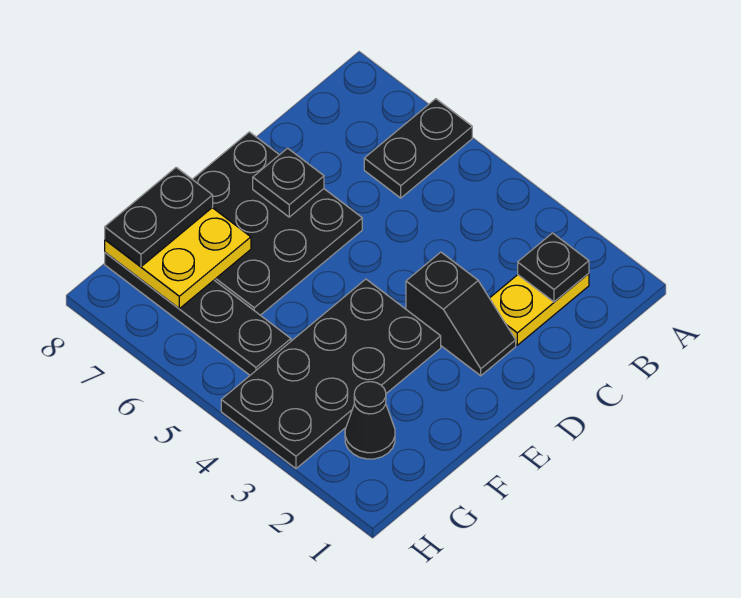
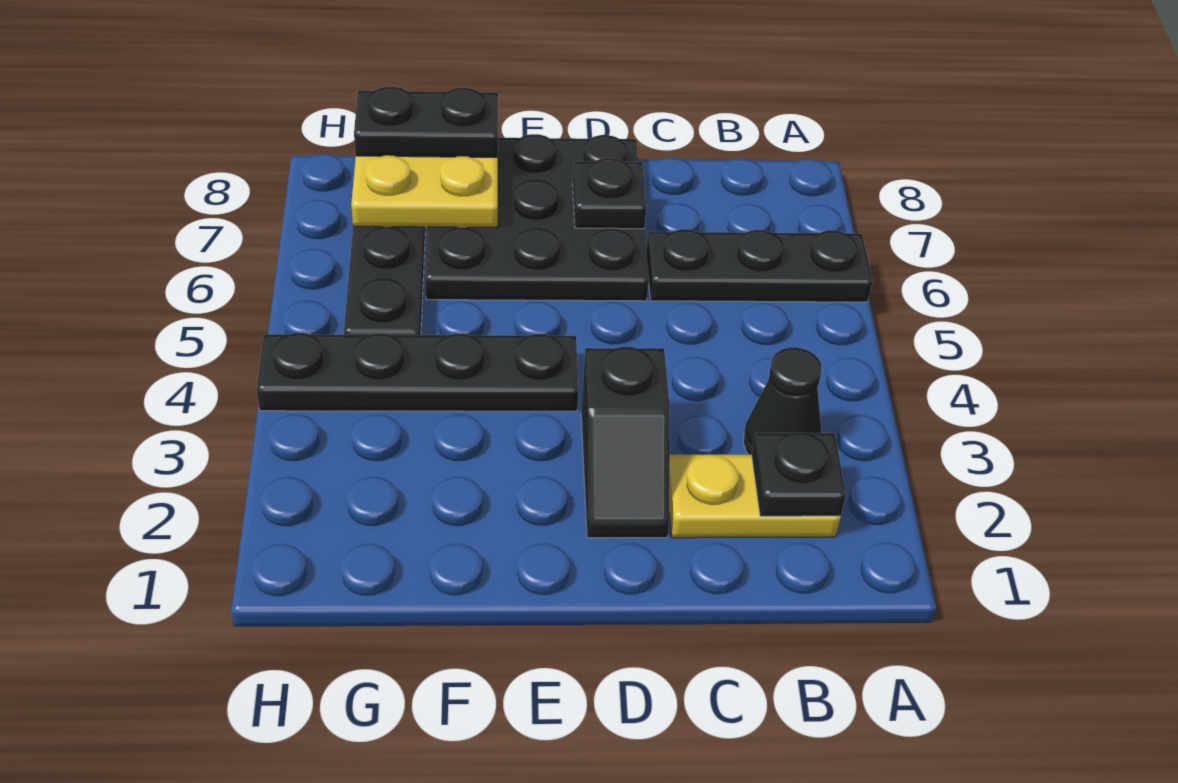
black 1x2 plate [364,99,472,198] -> black 1x3 plate [646,229,873,302]
black 2x4 plate [221,279,441,468] -> black 1x4 plate [257,333,579,411]
black 1x1 cone [345,382,395,459] -> black 1x1 cone moved to [743,347,822,455]

